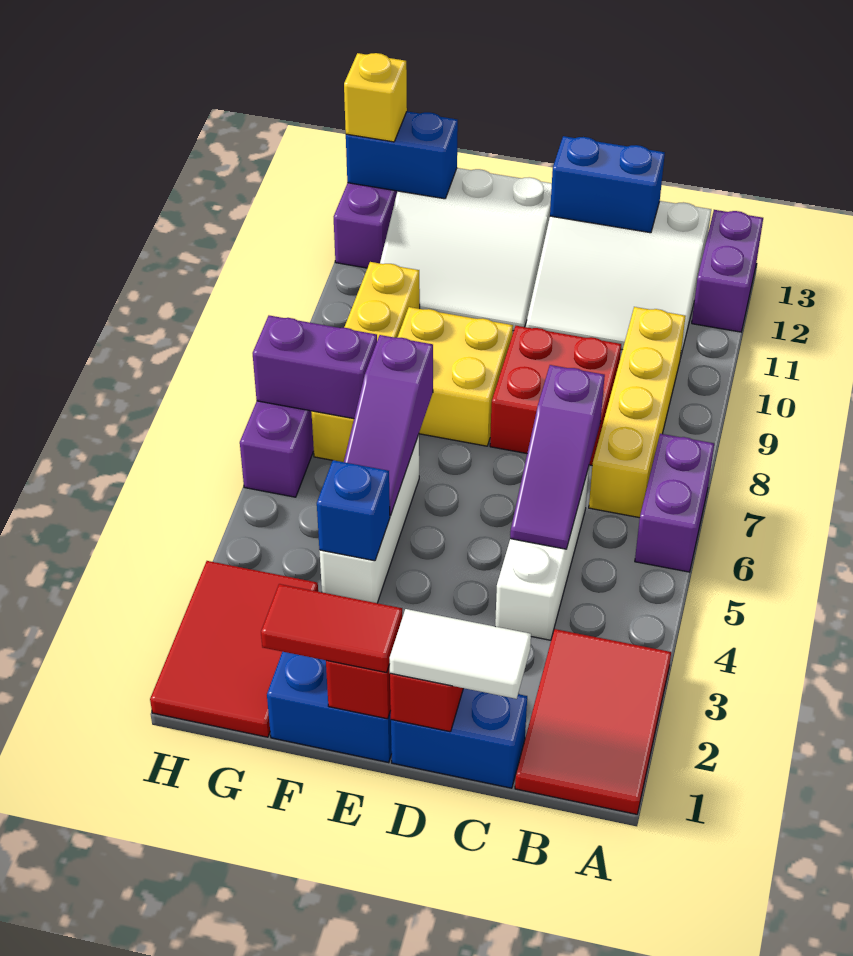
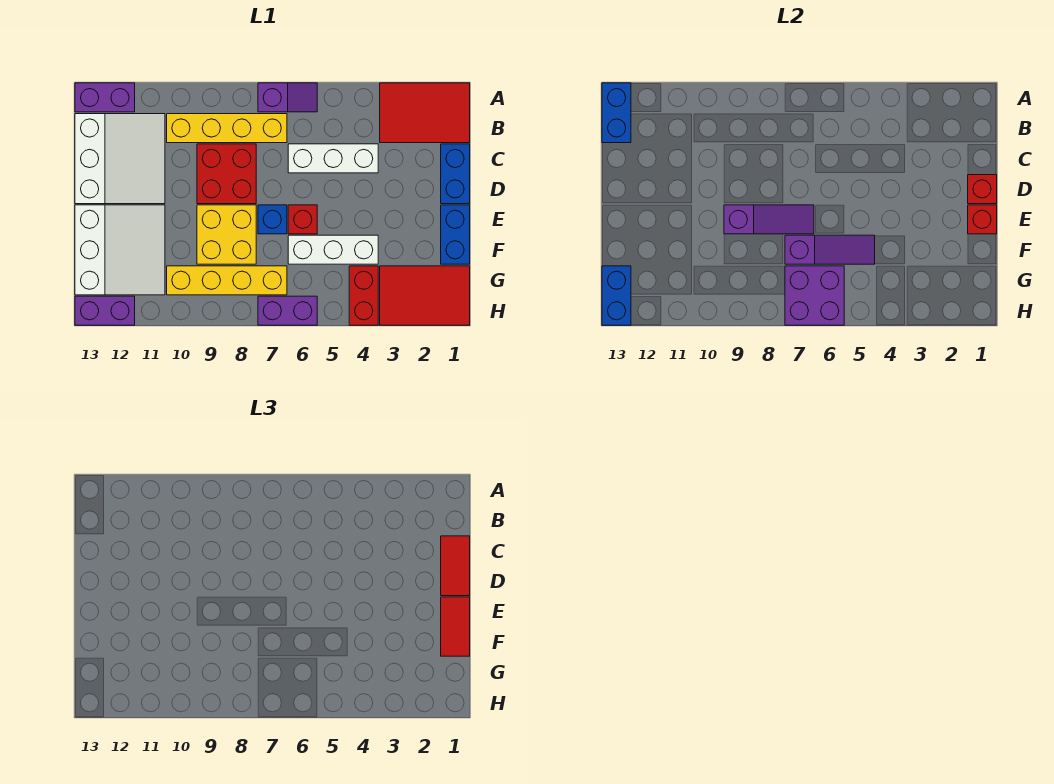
purple 1x2 brick [635,434,714,572] -> purple 1x2 slope [258,83,317,112]
white 1x2 tile [389,609,531,699] -> red 1x2 tile [441,536,470,596]
purple 1x3 slope [510,365,605,549] -> purple 1x3 slope moved to [724,205,814,234]
blue 1x2 brick [550,136,665,233] -> blue 1x2 brick moved to [602,83,631,143]
none -> red 1x1 brick [288,205,317,234]
blue 1x1 brick [317,460,390,561] -> blue 1x1 brick moved to [258,205,287,234]
none -> red 1x2 brick [349,266,378,325]
purple 1x2 brick [253,316,377,419] -> purple 2x2 brick [785,266,844,325]
yellow 1x1 brick [344,53,407,142] -> none

